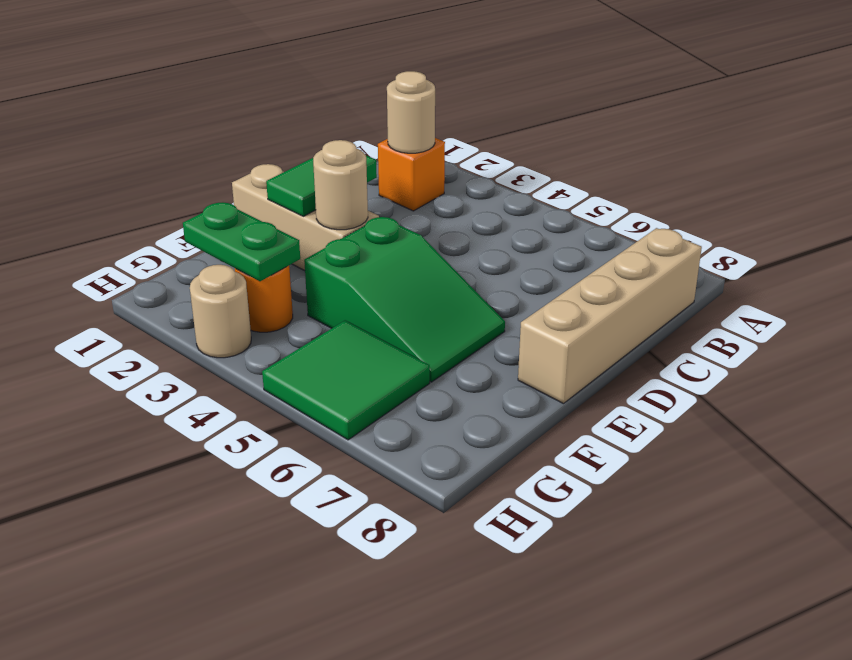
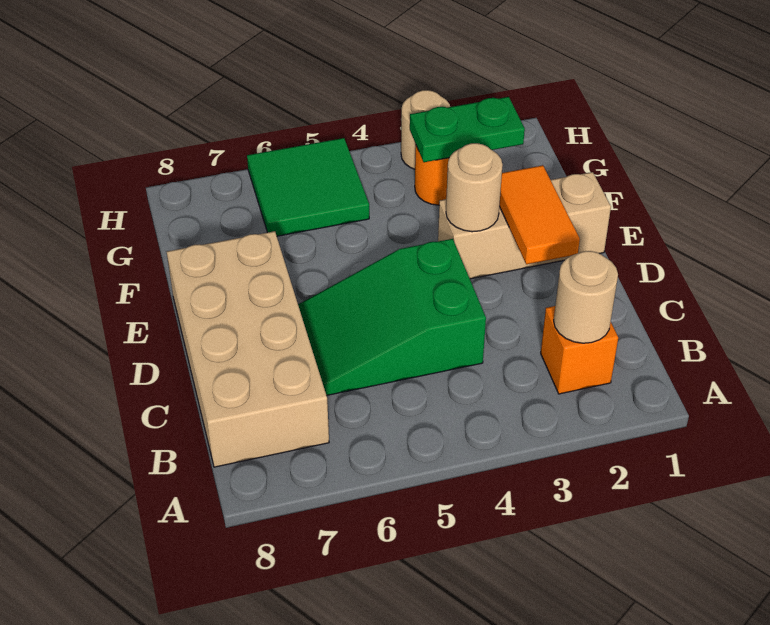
tan 1x4 brick [518,228,702,404] -> tan 2x4 brick [167,231,329,467]
green 1x2 tile [266,155,377,216] -> orange 1x2 tile [499,165,580,264]
green 2x3 slope [304,217,505,382] -> green 2x3 slope moved to [298,239,486,396]

